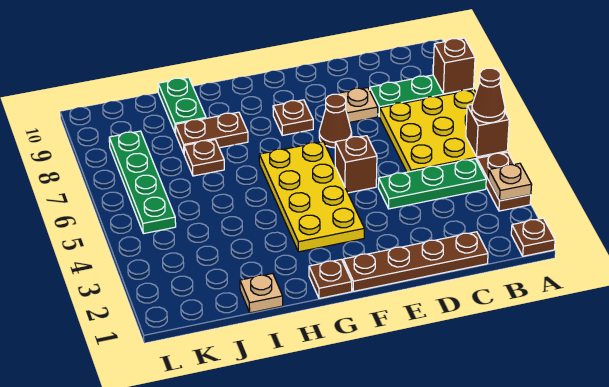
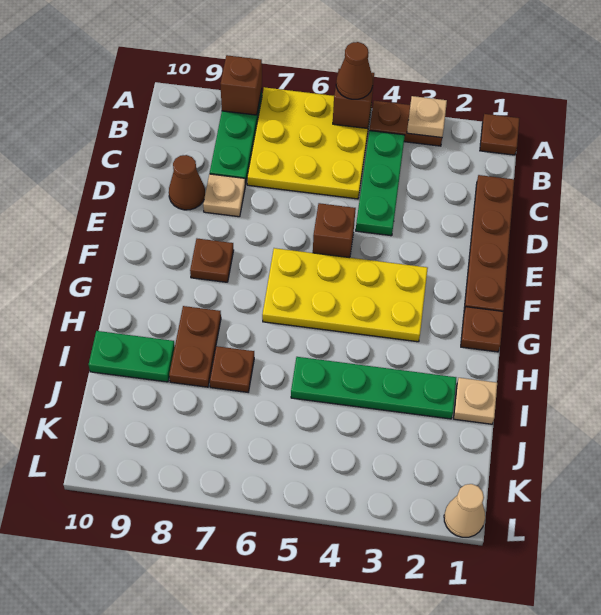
brown 1x1 cone [319,94,352,148] -> brown 1x1 cone moved to [169,155,205,210]
green 1x4 plate [109,131,176,234] -> green 1x4 plate moved to [291,357,456,419]
none -> tan 1x1 cone [444,484,485,537]

